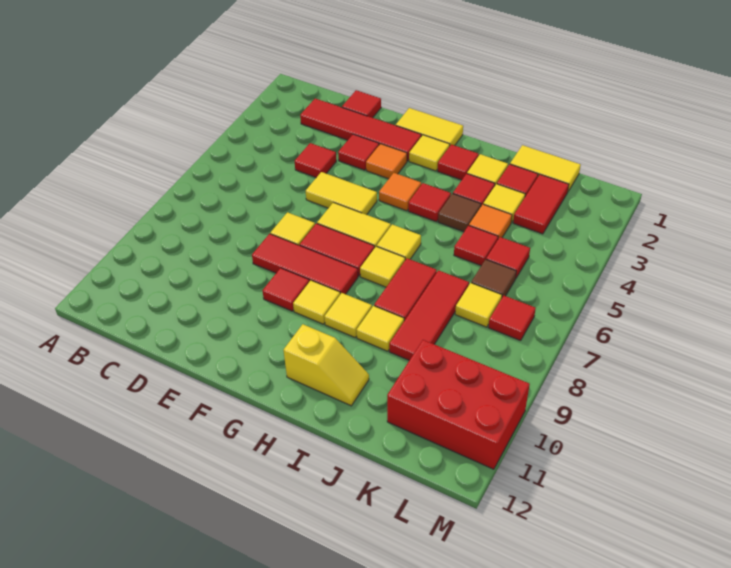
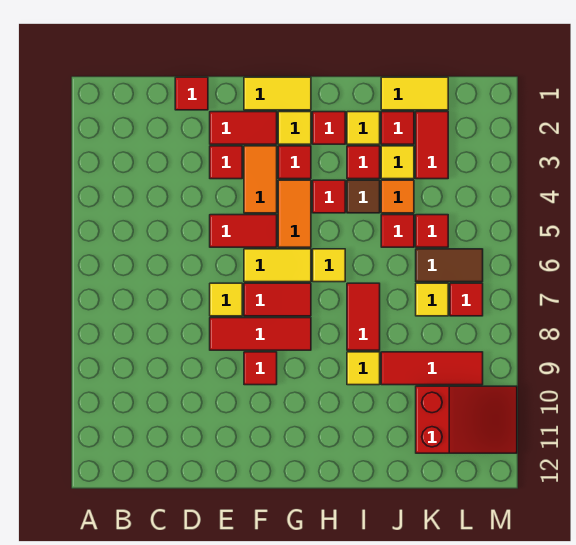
red 1x4 tile [300,98,421,161] -> red 1x2 tile [210,112,277,144]
red 1x1 tile [295,143,337,178] -> red 1x1 tile moved to [278,146,311,179]
yellow 1x2 tile [306,172,377,215] -> red 1x2 tile [210,215,277,247]
orange 1x1 tile [366,144,407,179] -> orange 1x2 tile [244,146,277,213]
orange 1x1 tile [379,173,421,211] -> orange 1x2 tile [278,180,311,247]
yellow 1x1 tile [293,280,340,324] -> none
yellow 1x1 tile [360,246,405,287] -> none
yellow 1x1 tile [324,293,372,337] -> none
yellow 1x2 slope [284,324,369,406] -> none
red 1x3 tile [389,270,469,360] -> red 1x3 tile turned to [381,352,483,385]
brown 1x1 tile [471,259,516,297] -> brown 1x2 tile [416,249,483,282]
red 2x3 brick [387,340,530,469] -> red 2x3 slope [416,386,517,453]

